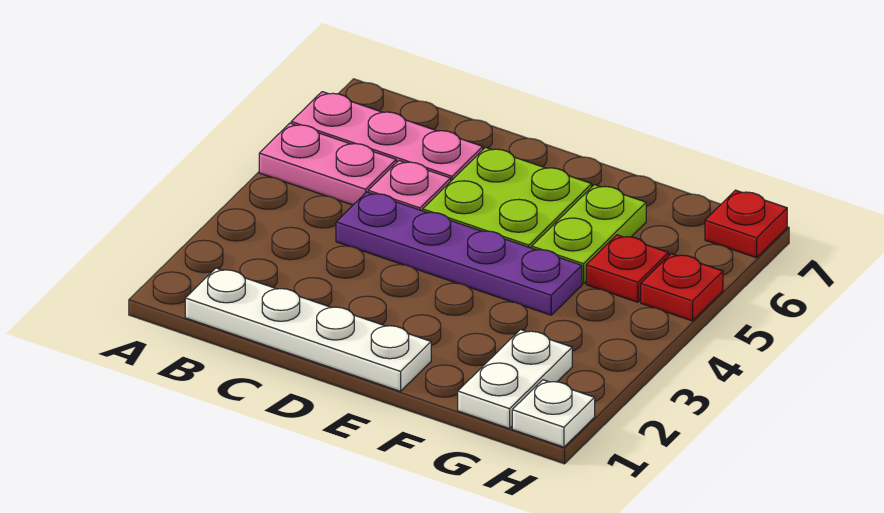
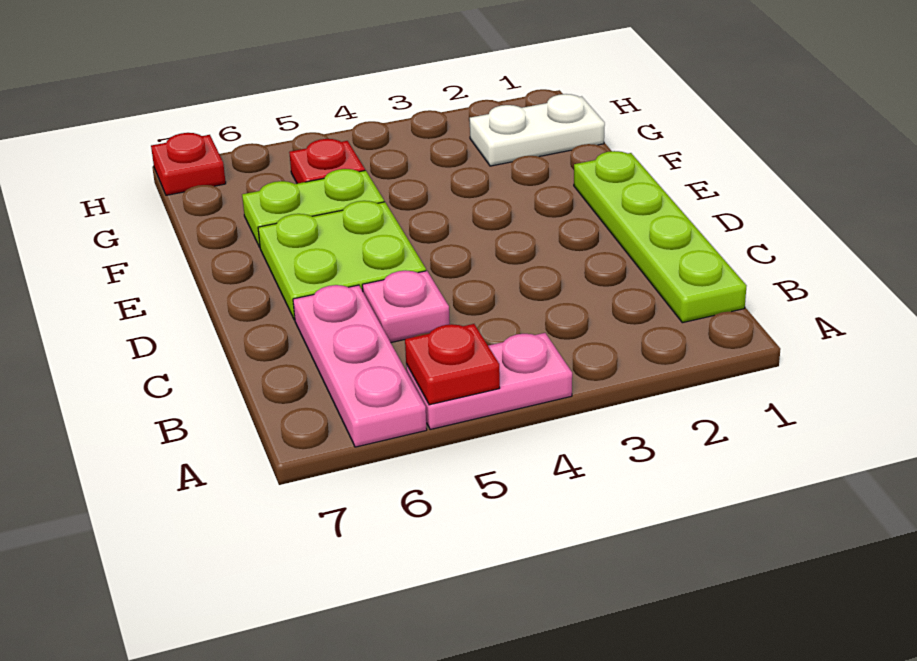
pink 1x2 plate [259,123,396,205] -> pink 1x2 plate turned to [406,333,572,430]
white 1x4 plate [185,268,431,391] -> lime 1x4 plate [574,151,746,323]
purple 1x4 plate [336,192,582,315] -> none
white 1x1 plate [512,380,595,447] -> none
red 1x1 plate [641,253,723,321] -> red 1x1 plate moved to [405,324,500,405]

